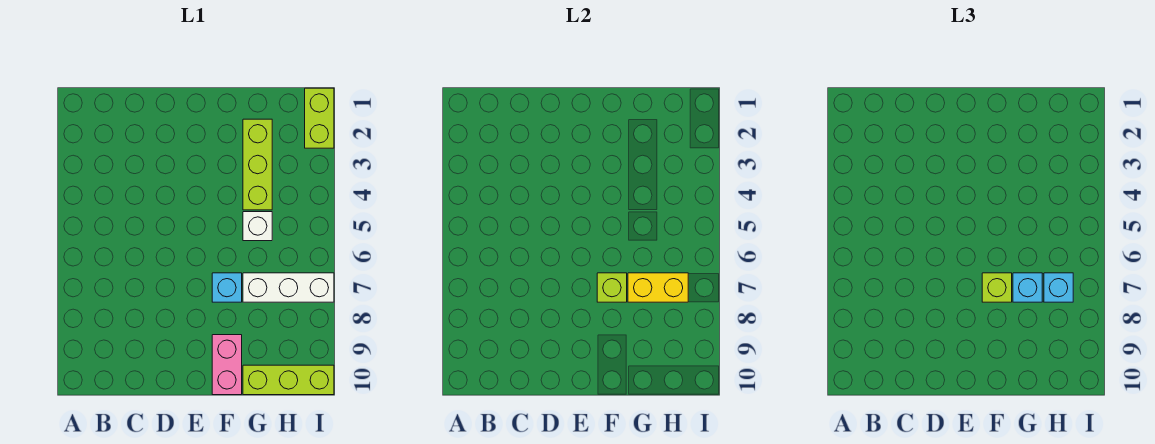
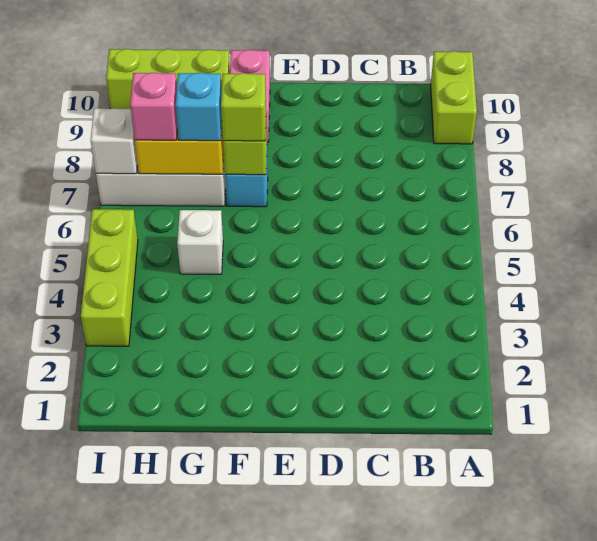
lime 1x3 brick [243,119,272,210] -> lime 1x3 brick moved to [81,209,138,346]
cyan 1x1 brick [1044,273,1073,302] -> pink 1x1 brick [130,72,178,140]
lime 1x2 brick [305,88,334,148] -> lime 1x2 brick moved to [431,51,477,144]
none -> white 1x1 brick [91,108,138,174]

